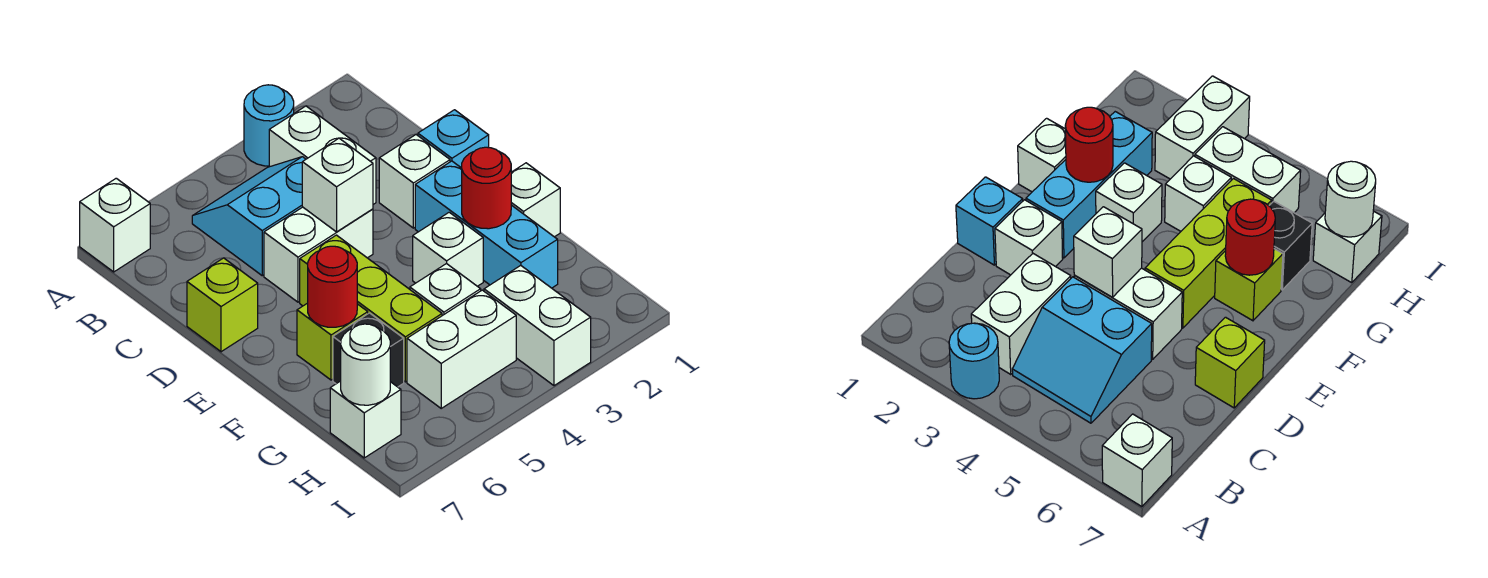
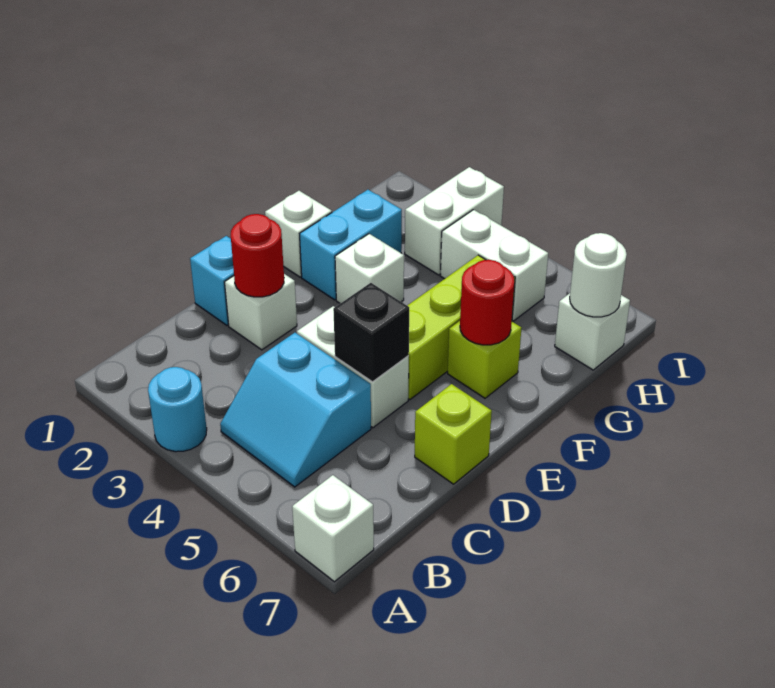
white 1x2 brick [269,106,376,204] -> none
white 1x1 brick [302,138,373,232] -> none
cyan 1x3 brick [415,161,558,288] -> cyan 1x2 brick [300,190,402,300]
red 1x1 round brick [462,147,511,229] -> red 1x1 round brick moved to [231,214,284,297]
white 1x1 brick [410,263,481,316] -> none
black 1x1 brick [333,313,404,387] -> black 1x1 brick moved to [333,283,409,382]

